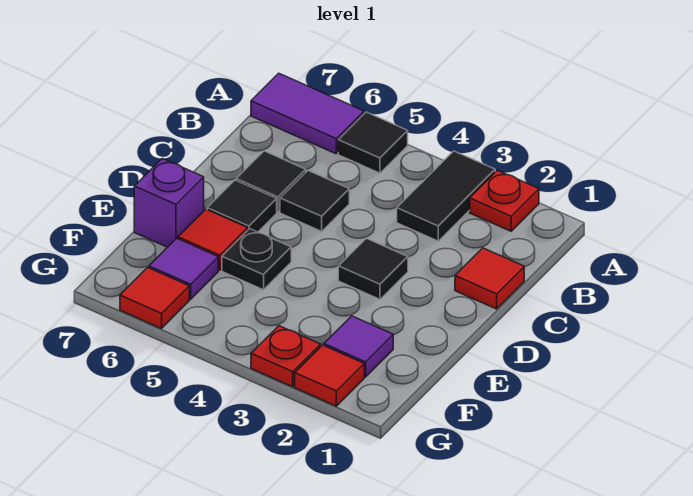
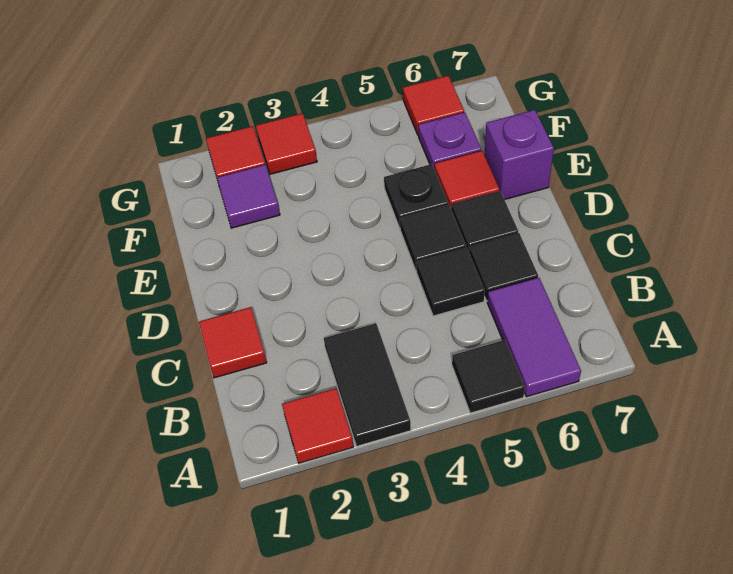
red 1x1 plate [470,170,539,231] -> red 1x1 tile [282,388,354,463]
purple 1x2 tile [251,73,364,154] -> purple 1x2 tile turned to [487,278,581,397]
black 1x1 tile [338,238,408,299] -> black 1x1 tile moved to [400,205,466,271]
purple 1x1 tile [149,238,218,299] -> purple 1x1 plate [418,112,481,169]
red 1x1 plate [251,326,320,387] -> red 1x1 tile [256,113,317,174]

